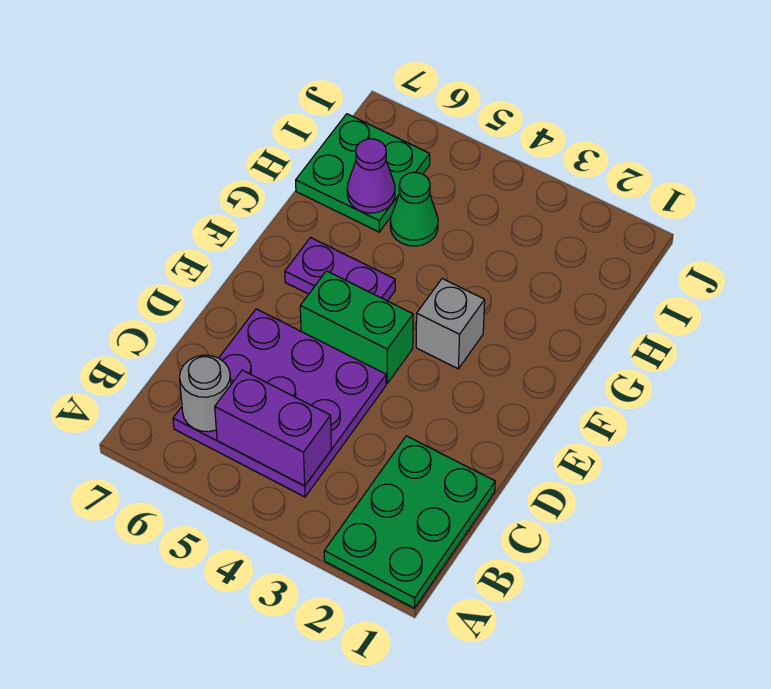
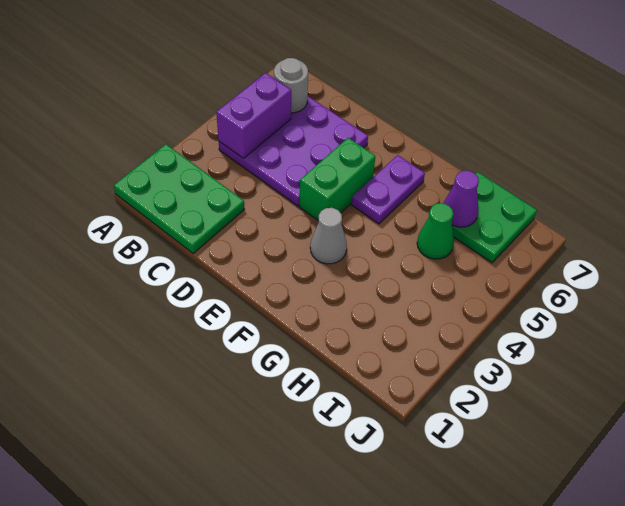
grey 1x1 brick [416,279,485,369] -> grey 1x1 cone [310,208,347,264]

